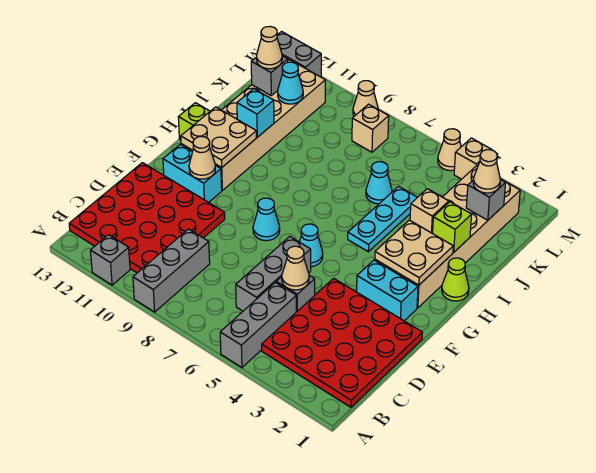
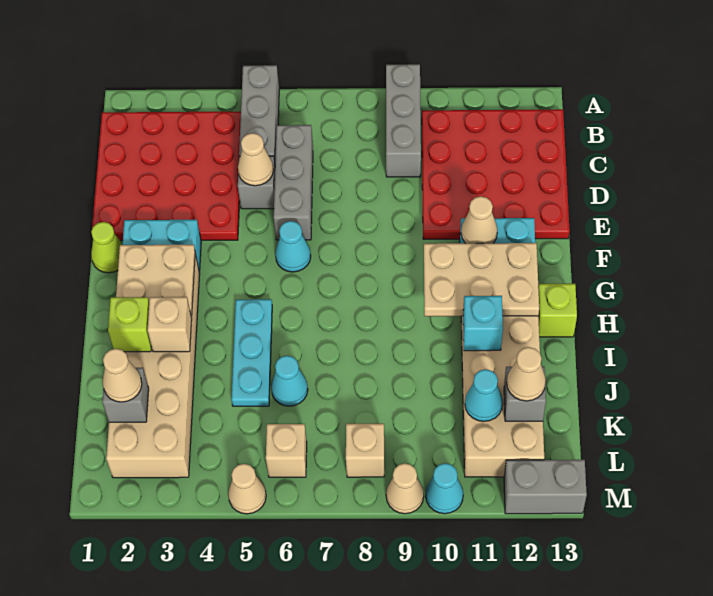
grey 1x1 brick [90,235,130,285] -> none
cyan 1x1 cone [253,198,280,241] -> cyan 1x1 cone moved to [426,463,463,514]
tan 2x2 plate [181,107,256,168] -> tan 2x3 plate [424,243,539,316]
lime 1x1 cone [442,258,469,301] -> lime 1x1 cone moved to [91,222,122,273]
tan 1x1 brick [454,138,492,179] -> tan 1x1 brick moved to [266,424,307,477]

